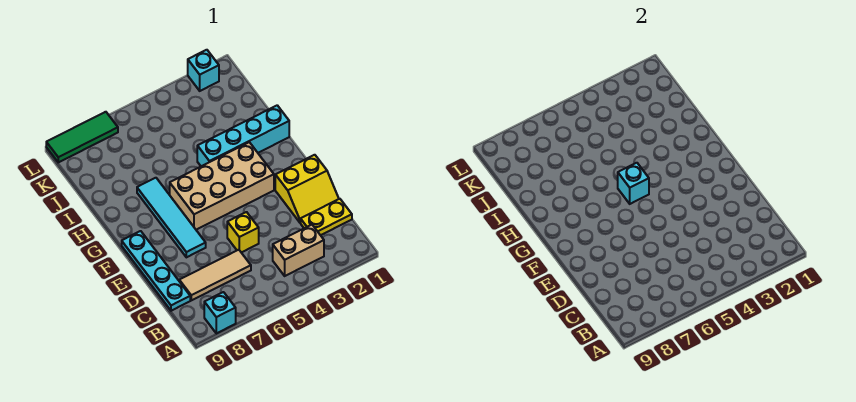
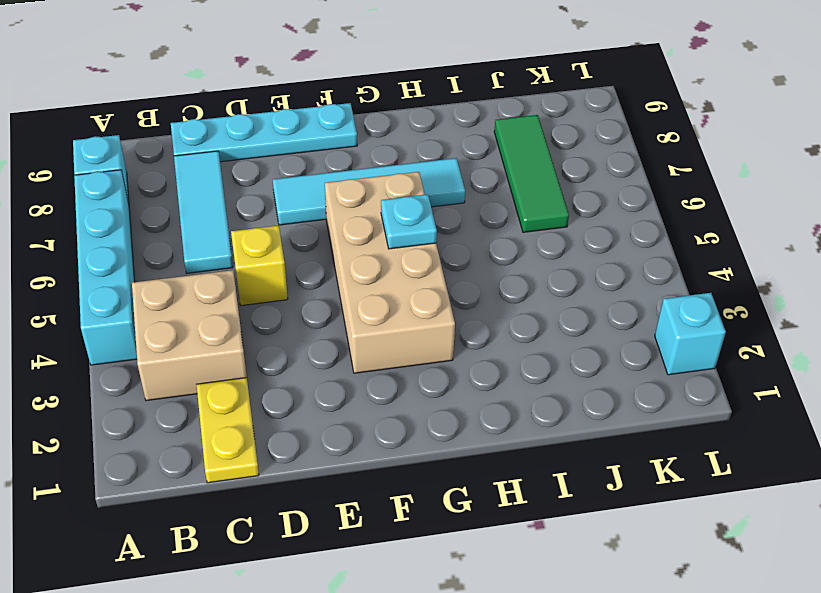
tan 1x2 brick [273,225,324,276] -> tan 2x2 brick [132,270,247,401]
tan 1x3 tile [179,250,251,300] -> cyan 1x3 tile [174,151,233,273]
yellow 2x2 slope [275,155,339,223] -> none
cyan 1x1 brick [618,163,649,204] -> cyan 1x1 plate [381,194,437,249]
cyan 1x4 brick [197,105,289,166] -> cyan 1x4 brick moved to [74,170,137,365]
green 1x3 tile [46,112,118,162] -> green 1x3 tile moved to [494,115,569,232]

